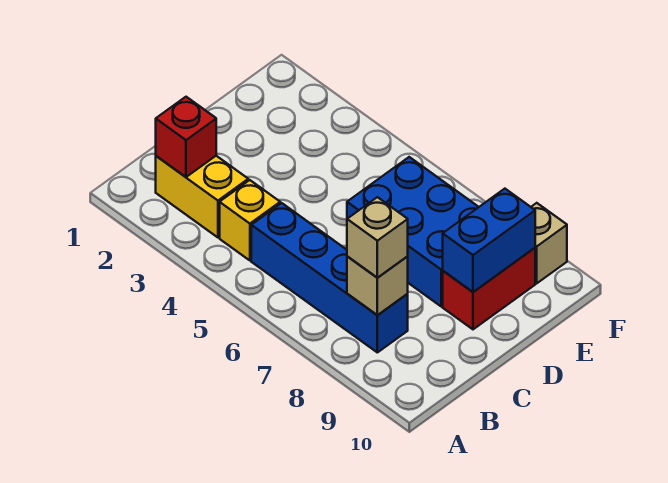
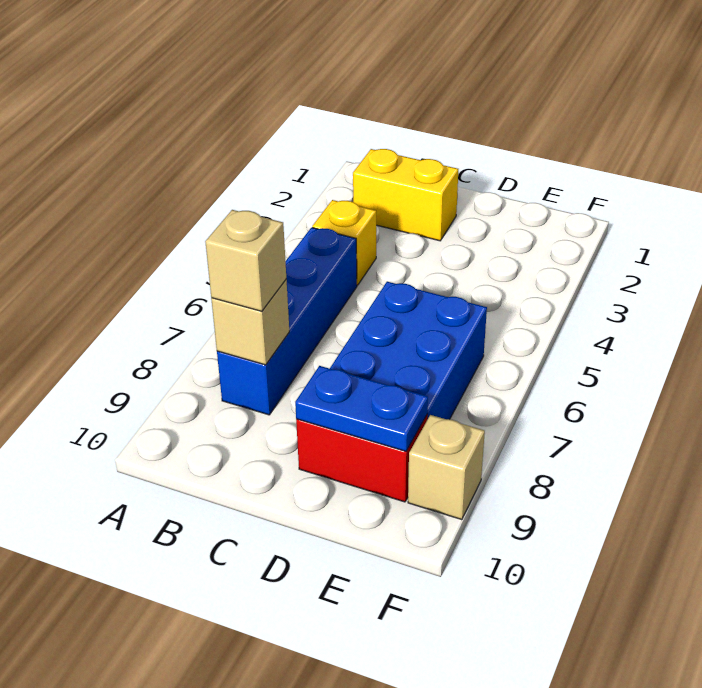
yellow 1x2 brick [156,156,248,237] -> yellow 1x2 brick turned to [353,149,458,241]
red 1x1 brick [156,97,216,177] -> none
blue 1x2 brick [443,189,535,292] -> blue 1x2 plate [295,366,428,451]

